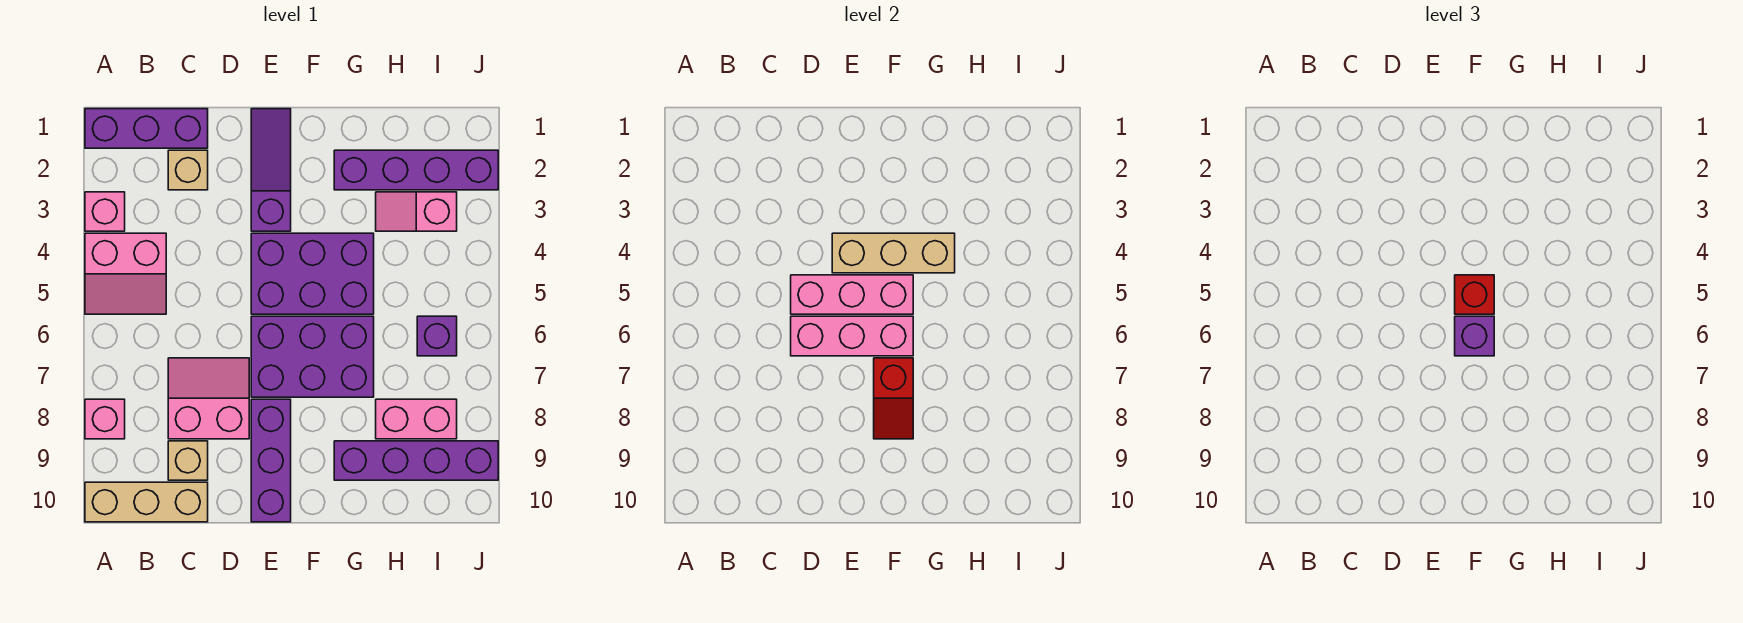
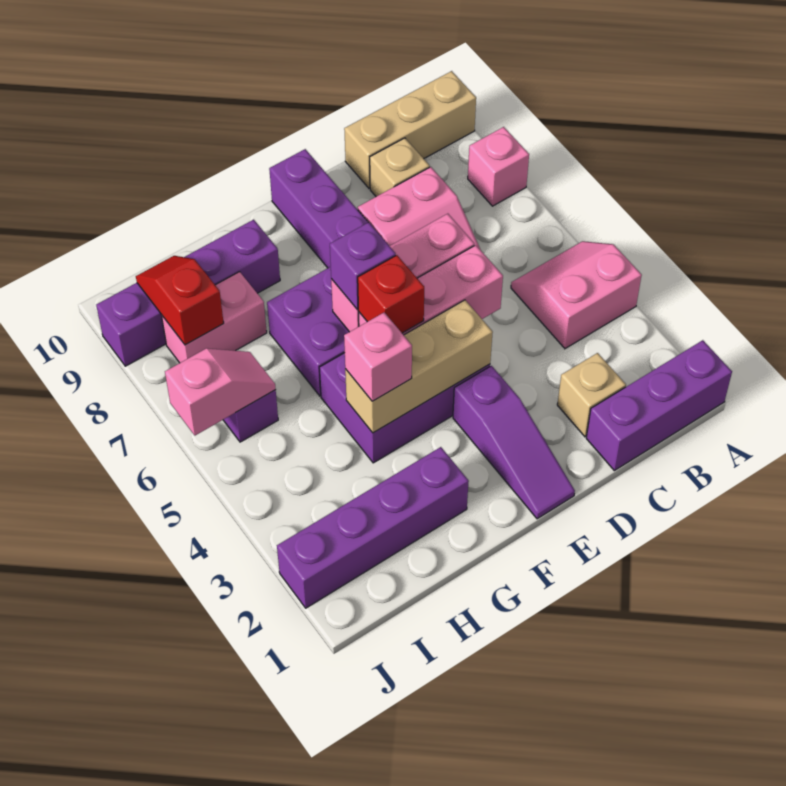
pink 1x1 brick [85,192,125,231] -> pink 1x1 brick moved to [344,313,412,401]
red 1x2 slope [874,358,913,439] -> red 1x2 slope moved to [136,256,224,345]
pink 1x2 slope [376,192,457,231] -> pink 1x2 slope moved to [165,348,276,435]

